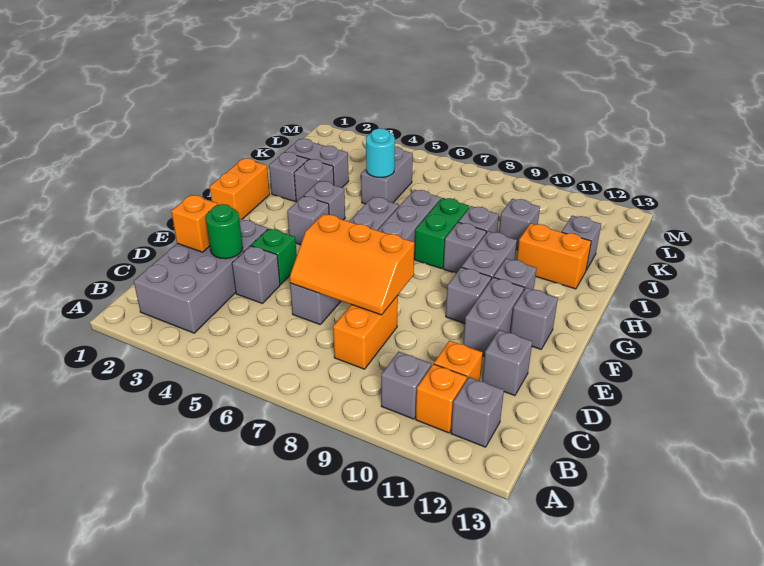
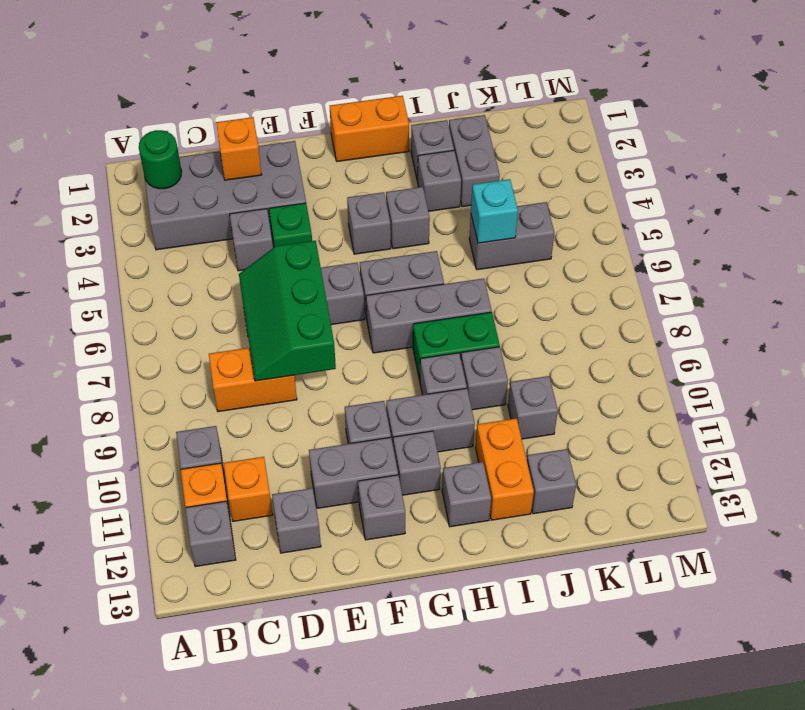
green 1x1 round brick [206,204,243,259] -> green 1x1 round brick moved to [139,130,182,189]
orange 2x3 slope [289,214,414,315] -> green 2x3 slope [239,241,336,381]
none -> grey 1x1 brick [442,462,491,527]
cyan 1x1 round brick [366,129,395,177] -> cyan 1x1 brick [471,179,518,243]

